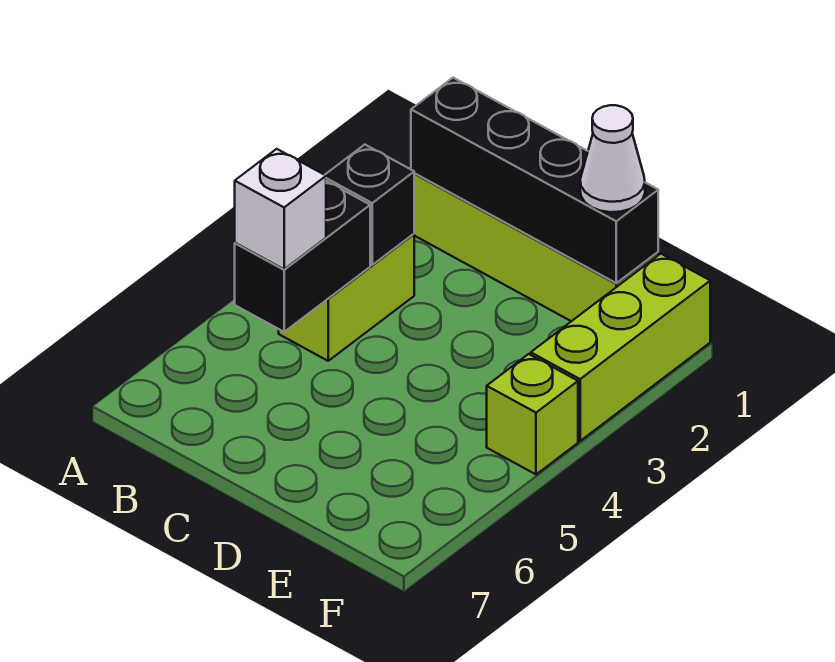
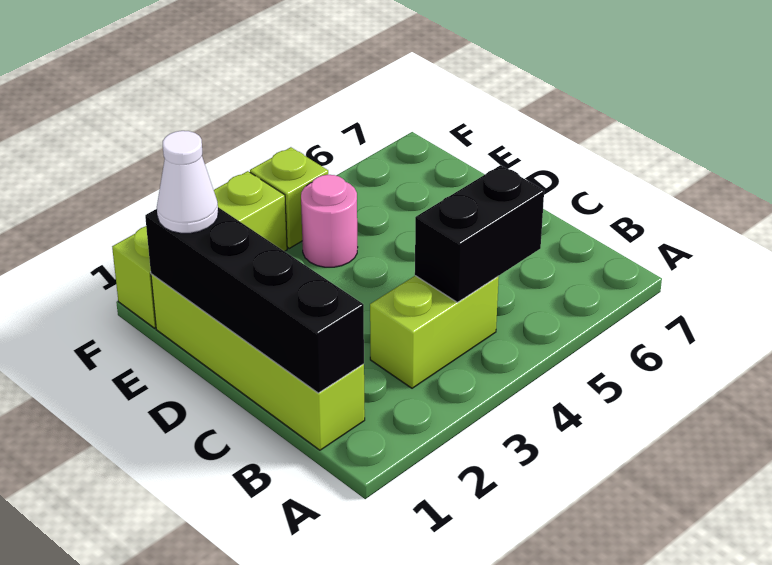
black 1x1 brick [325,145,414,265] -> none
white 1x1 brick [235,149,326,269] -> none
none -> pink 1x1 round brick [301,175,358,267]

